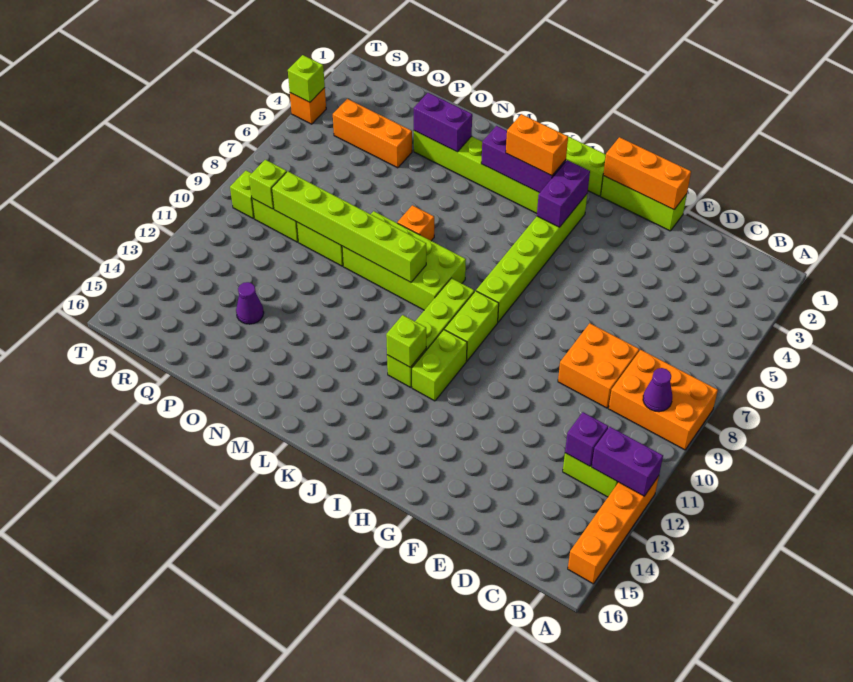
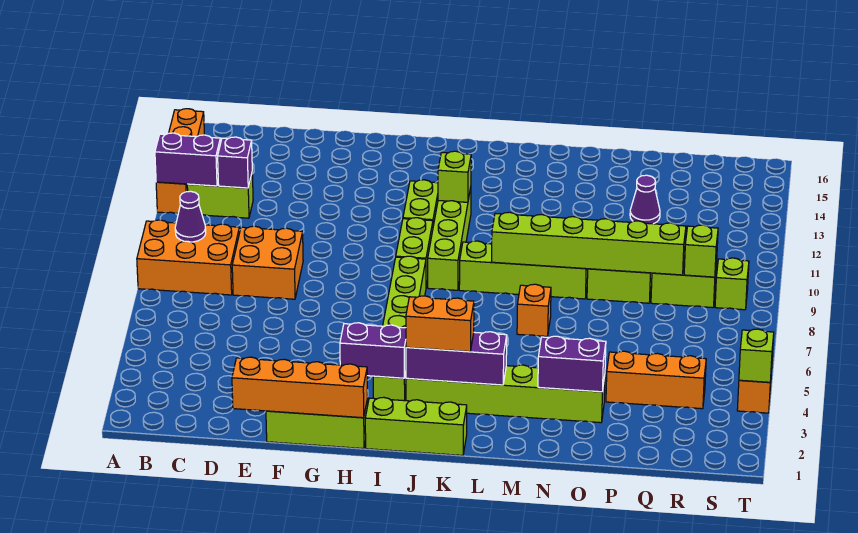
orange 1x3 brick [603,137,691,210] -> orange 1x4 brick [232,357,368,418]
purple 1x2 brick [537,160,590,227] -> purple 1x2 brick turned to [340,323,406,378]
lime 2x4 brick [342,211,466,310] -> lime 1x4 brick [459,241,588,299]

